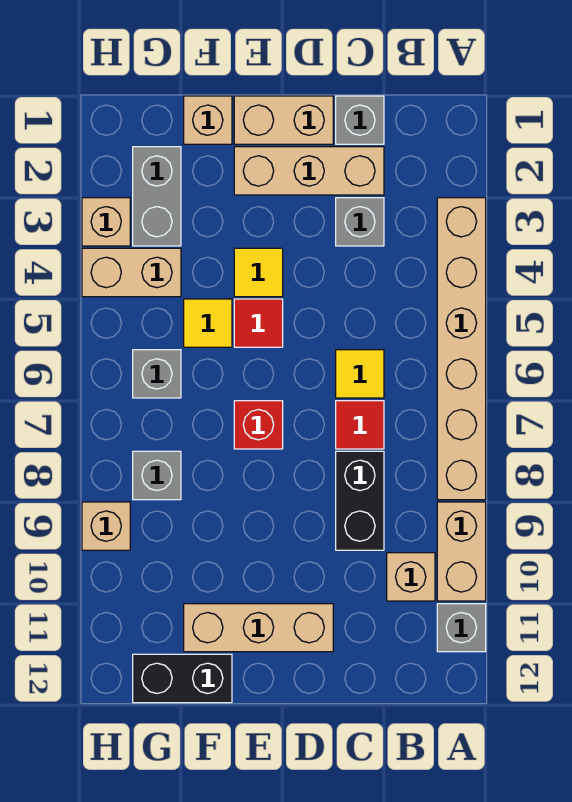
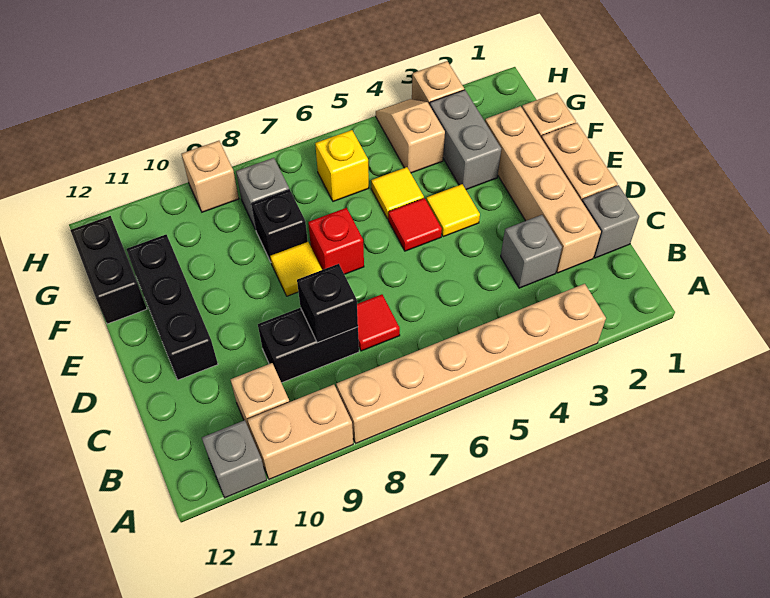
tan 1x3 brick [234,147,384,195] -> tan 1x4 brick [485,106,601,273]
yellow 1x1 tile [336,350,384,398] -> yellow 1x1 tile moved to [270,242,322,296]
none -> black 1x1 brick [297,264,358,343]
tan 1x3 brick [184,604,333,652] -> black 1x3 brick [126,235,218,380]
none -> black 1x1 brick [252,190,308,262]
grey 1x2 brick [133,147,181,246] -> grey 1x2 brick turned to [430,90,501,190]
tan 1x2 brick [82,248,181,297] -> tan 1x2 slope [376,99,445,173]
grey 1x1 brick [133,350,181,398] -> yellow 1x1 brick [315,130,369,201]

